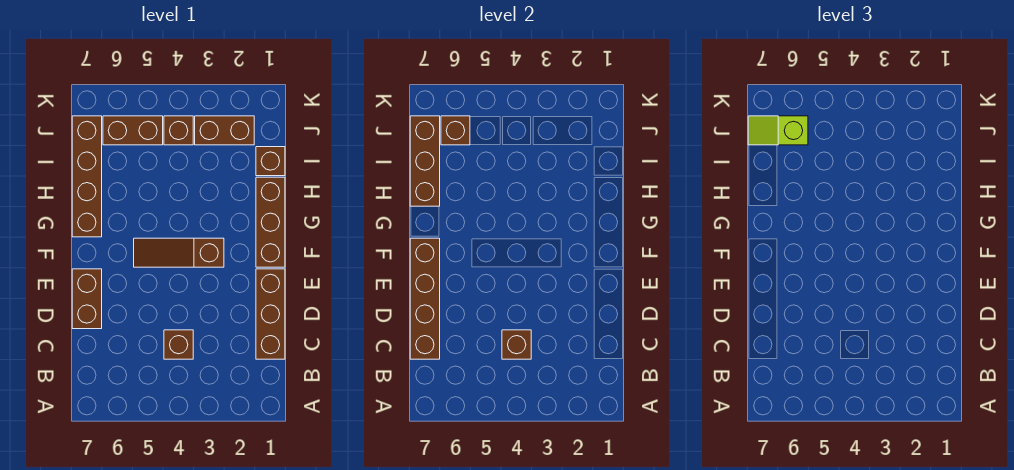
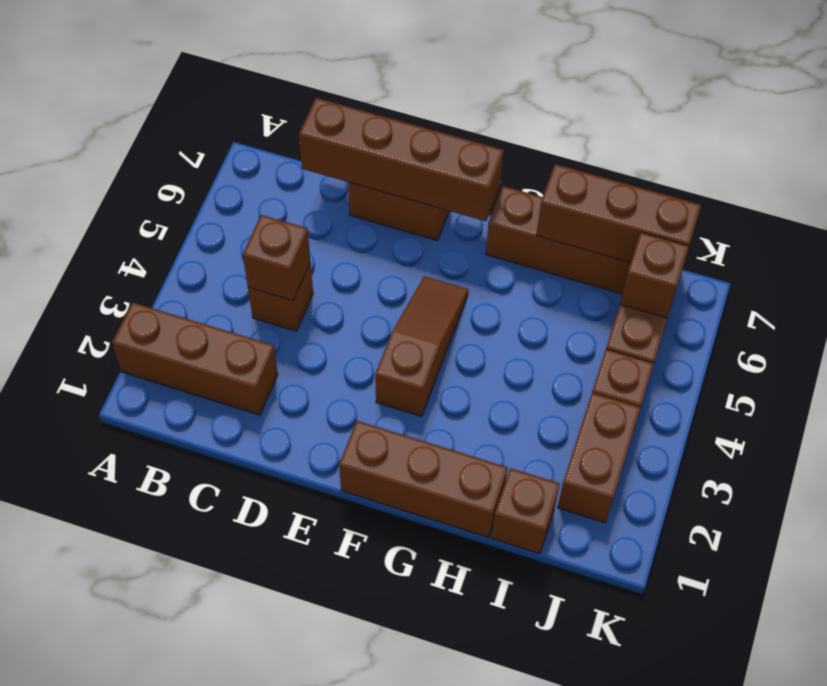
brown 1x3 brick [256,269,285,359] -> brown 1x3 brick moved to [112,302,278,415]
lime 1x2 slope [748,116,808,145] -> none

